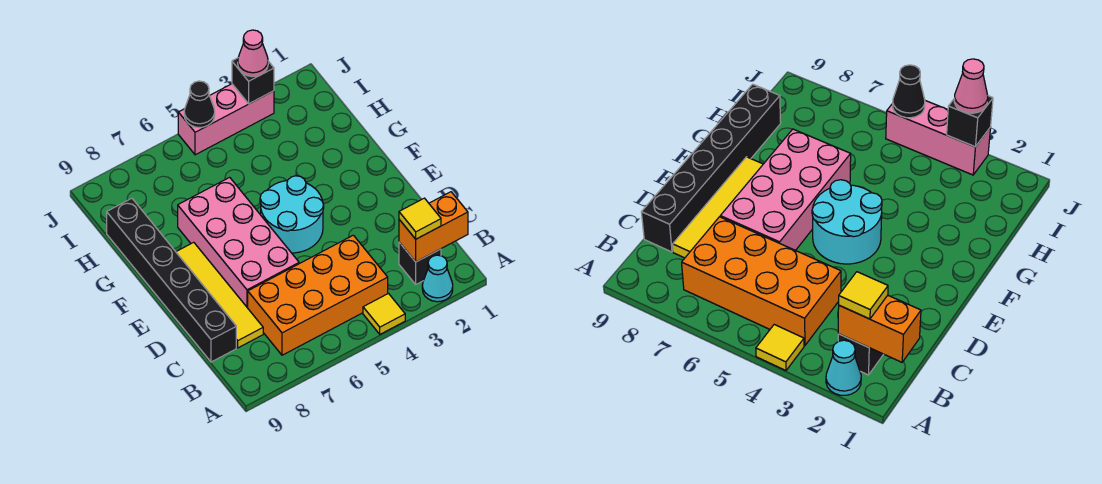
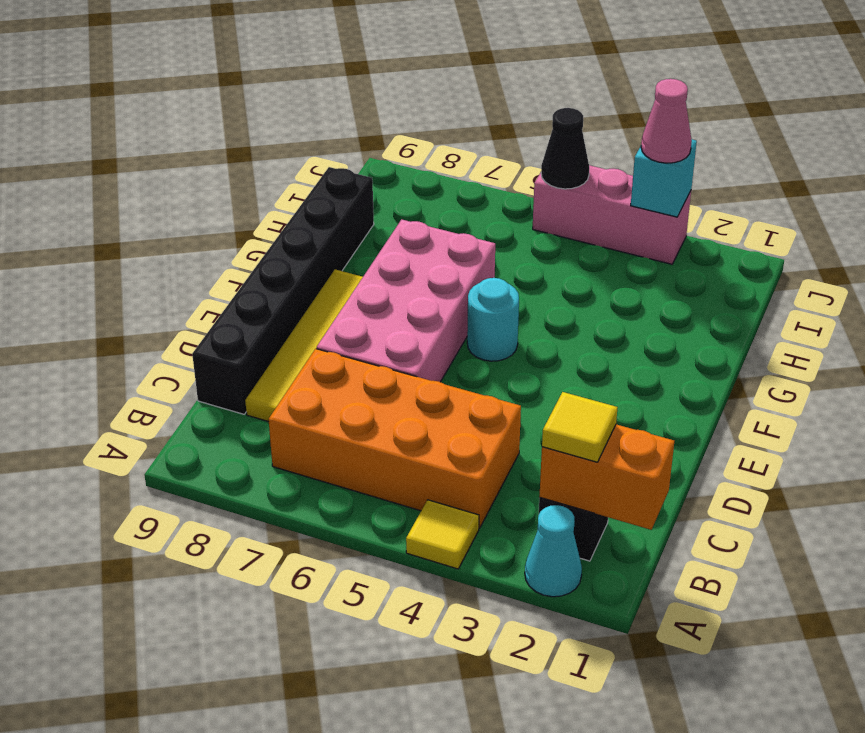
cyan 2x2 round brick [260,176,324,253] -> cyan 1x1 round brick [467,278,519,361]
black 1x1 brick [232,58,274,104] -> cyan 1x1 brick [631,140,697,217]

